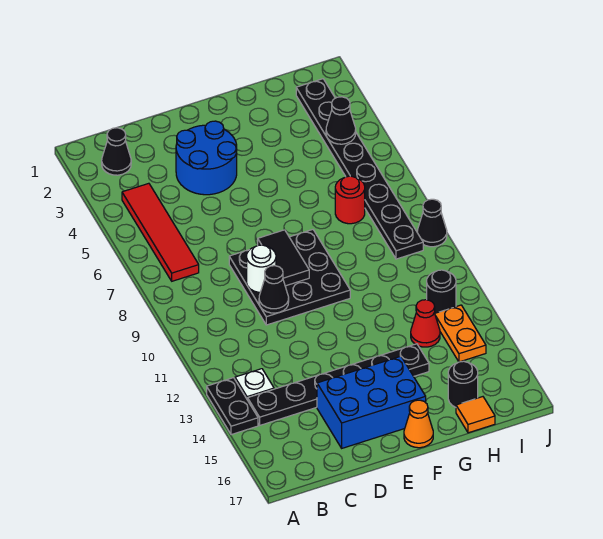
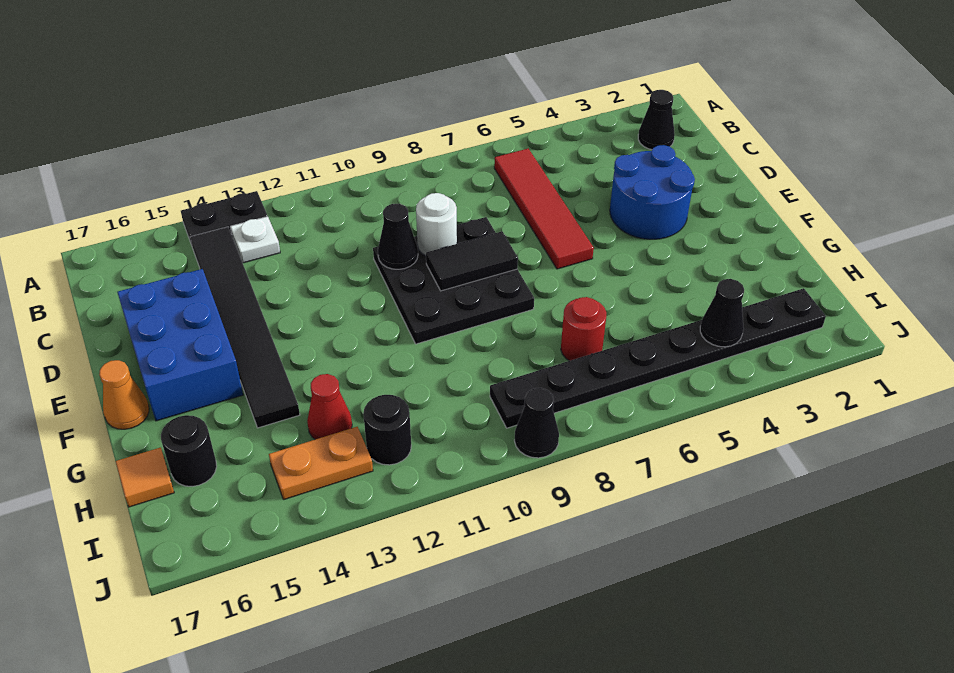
red 1x4 tile [122,183,199,281] -> red 1x4 tile turned to [494,149,594,269]
black 1x6 plate [248,344,429,425] -> black 1x6 tile [190,227,300,428]

